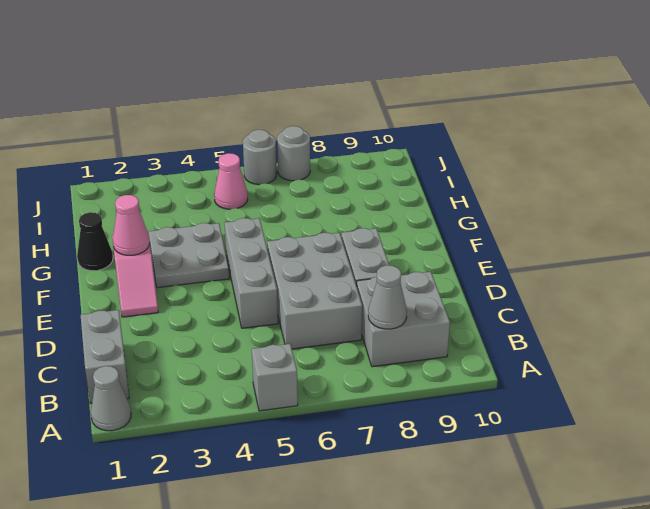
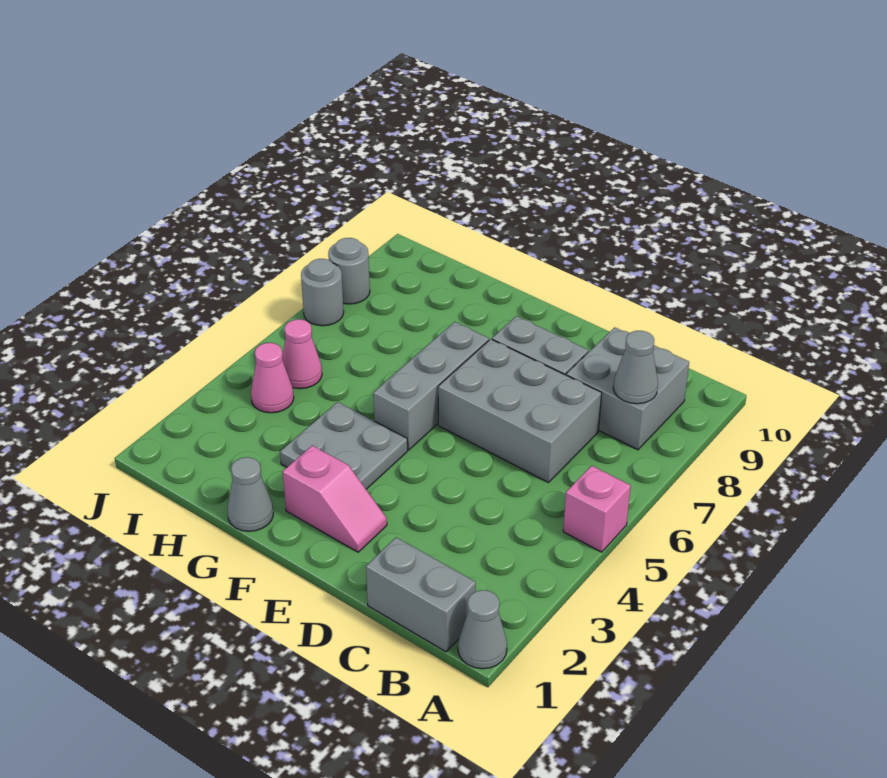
grey 1x1 brick [252,344,298,411] -> pink 1x1 brick [563,466,631,552]
grey 1x3 brick [225,218,278,328] -> grey 1x3 brick turned to [373,322,489,450]
pink 1x1 cone [113,195,150,255] -> pink 1x1 cone moved to [251,343,294,413]
black 1x1 cone [77,212,113,271] -> grey 1x1 cone [227,457,273,531]
grey 1x1 round brick [243,130,277,185] -> grey 1x1 round brick moved to [328,238,370,304]

